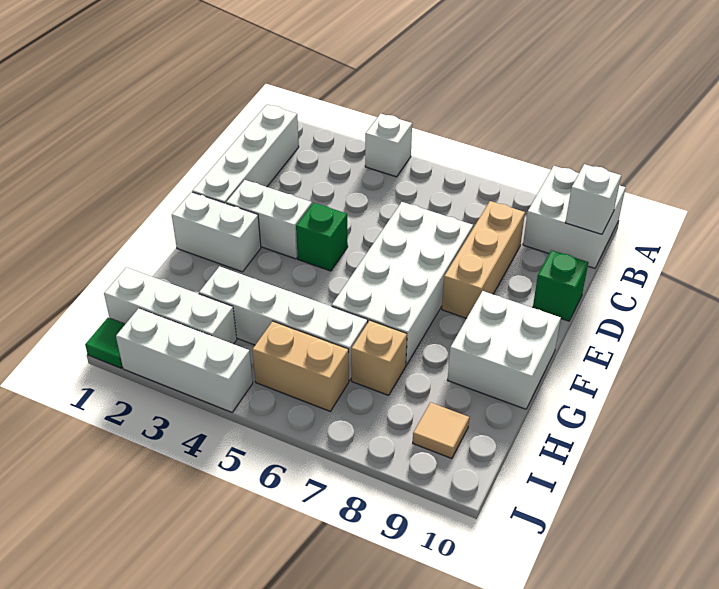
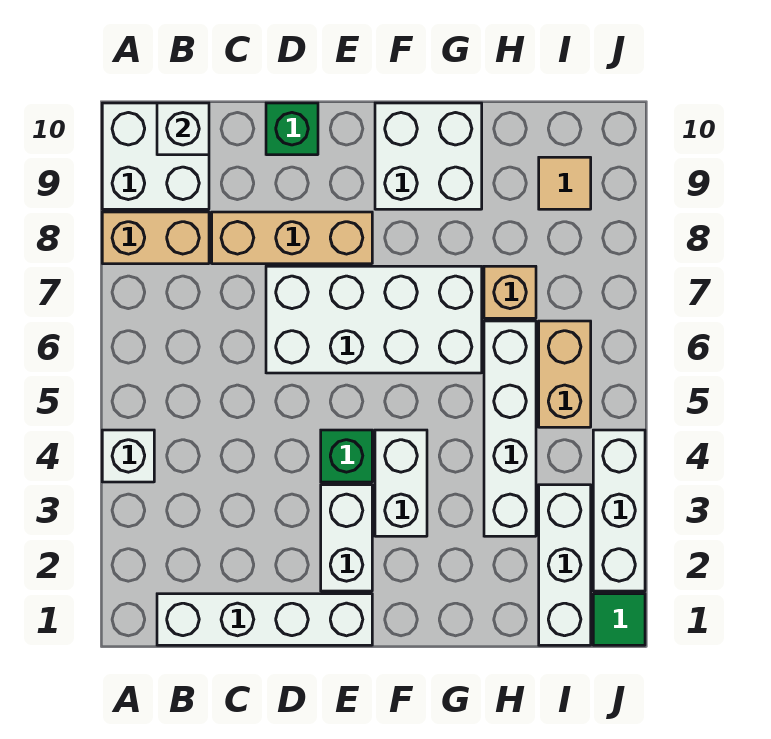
none -> tan 1x2 brick [102,212,209,264]
white 1x2 brick [172,192,261,272] -> white 1x2 brick moved to [375,430,427,536]

